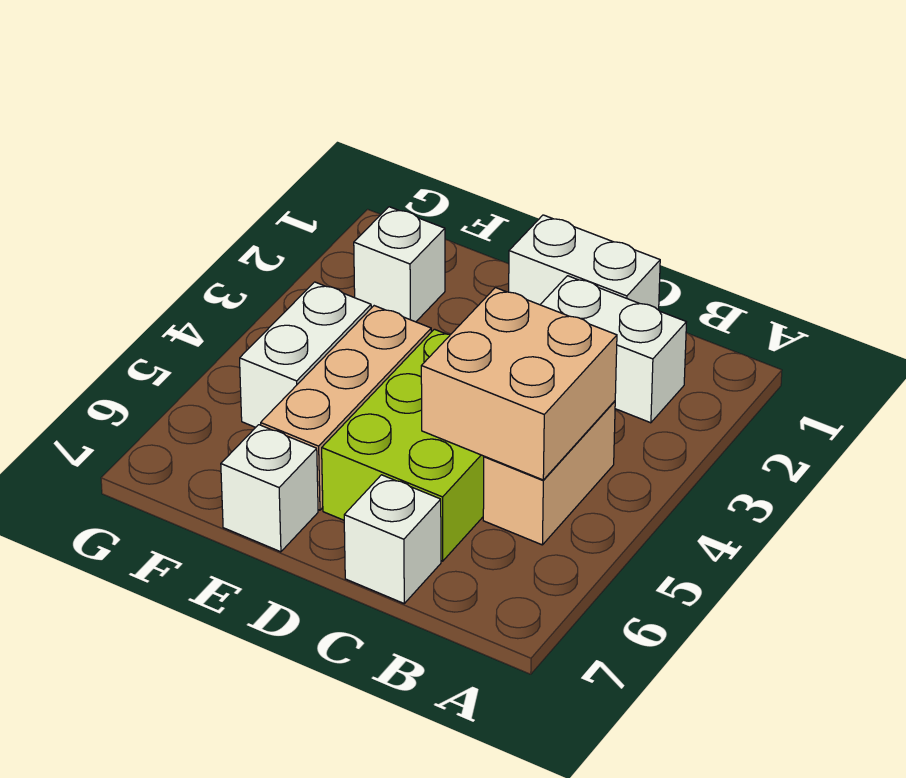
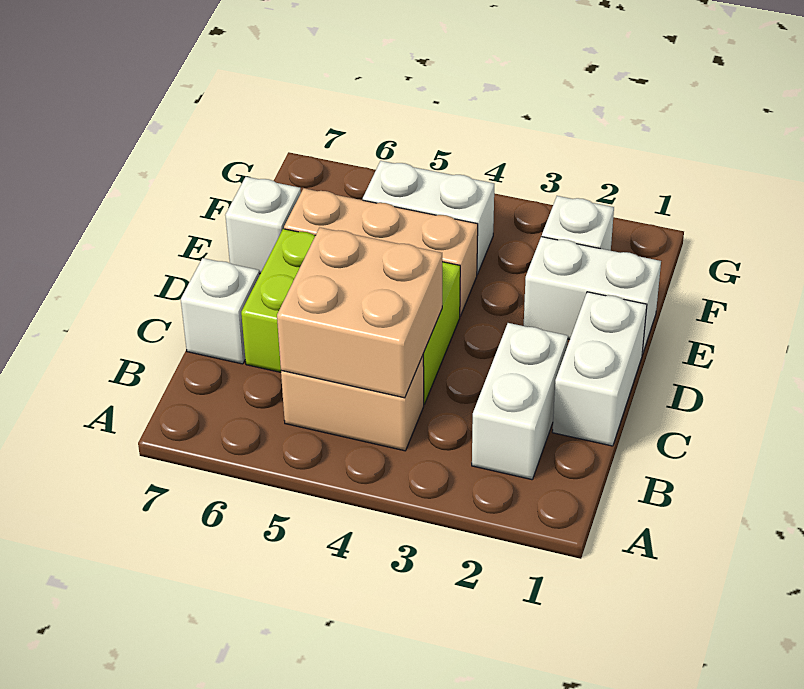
none -> white 1x2 brick [524,237,661,355]

